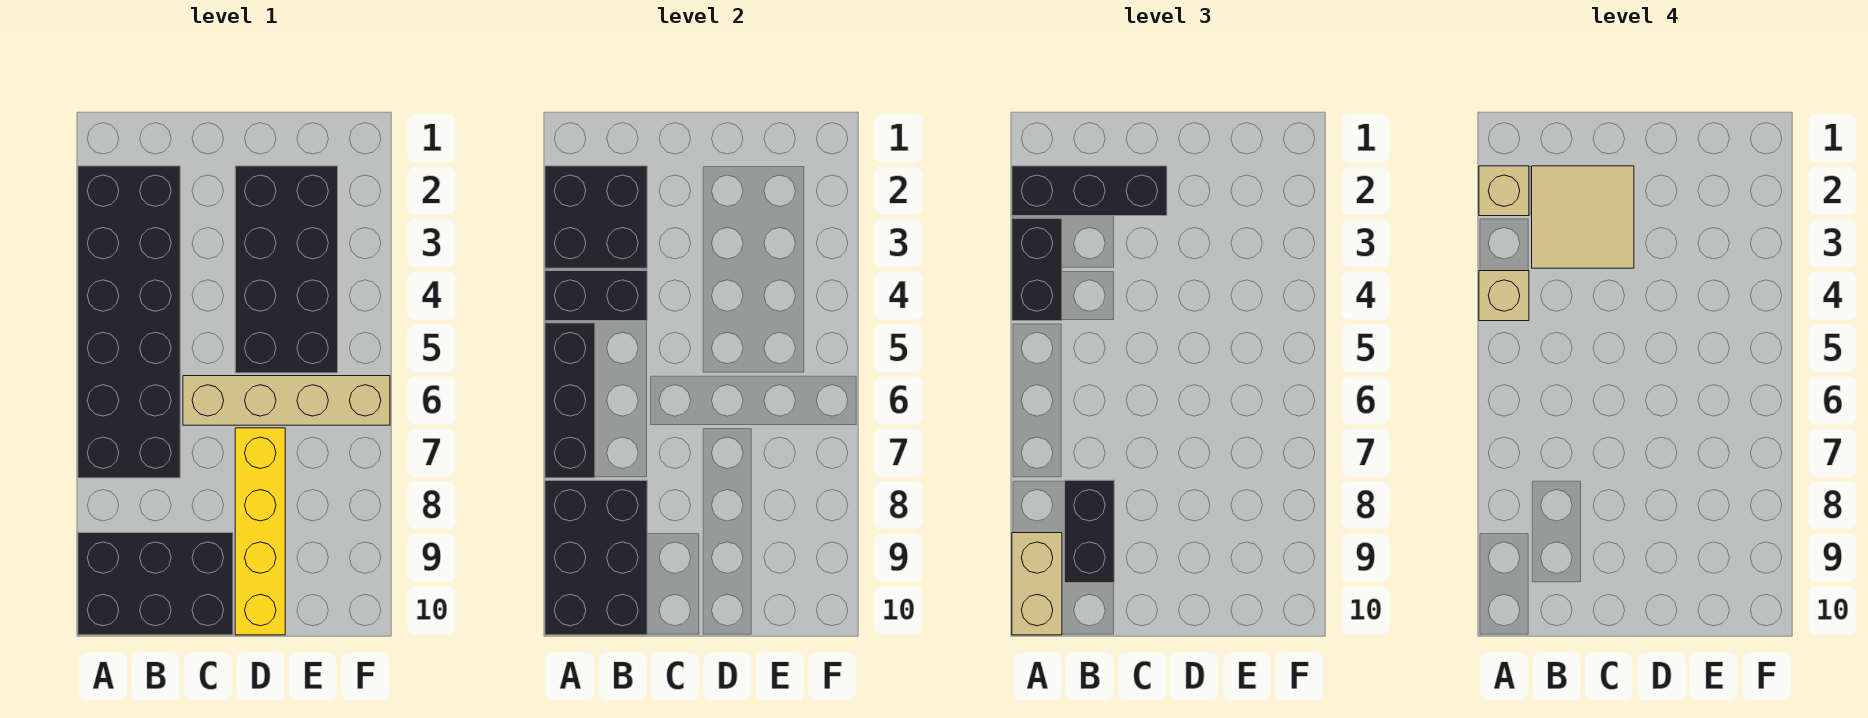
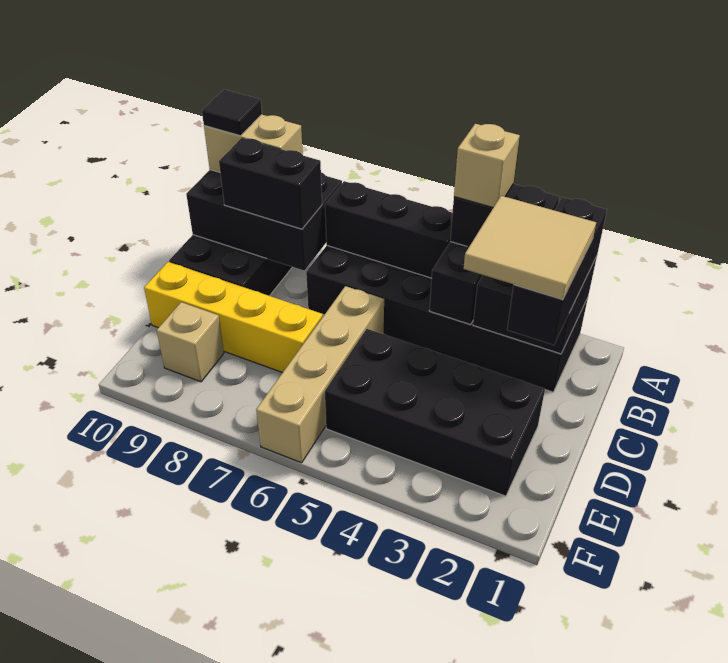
tan 1x1 brick [1479,166,1529,216] -> tan 1x1 brick moved to [157,302,224,382]
none -> black 1x1 tile [202,89,262,136]

